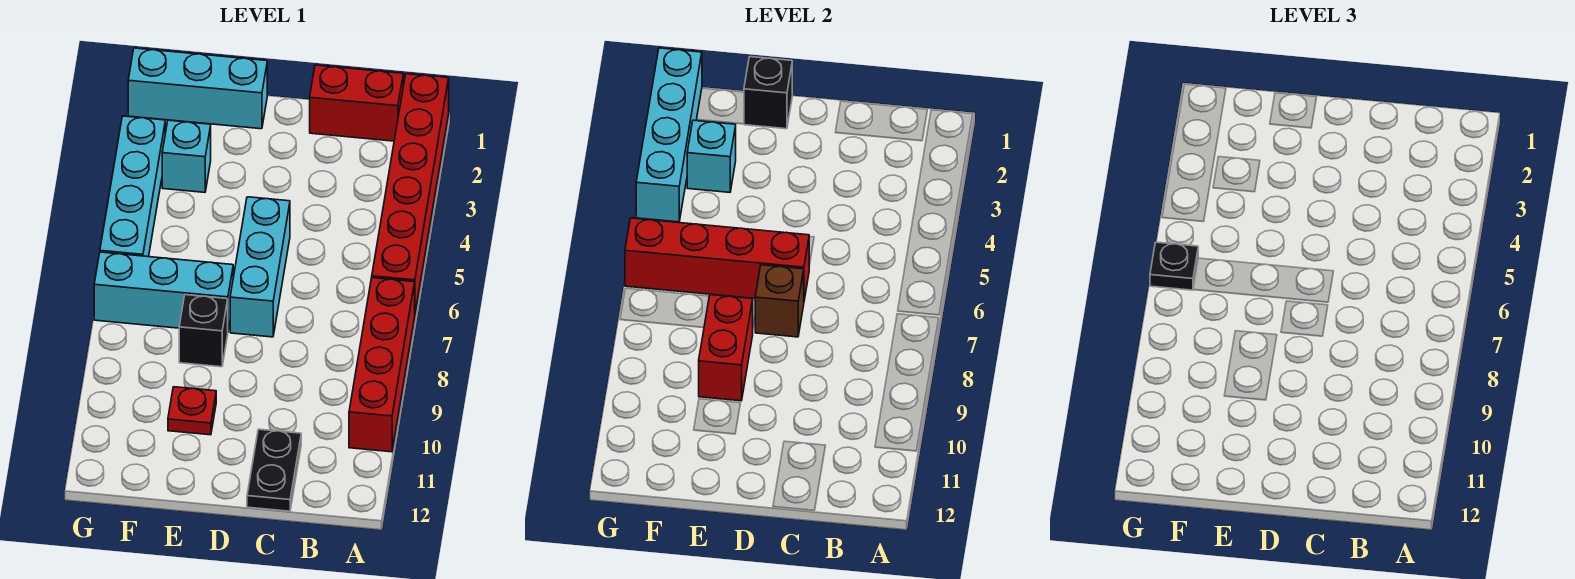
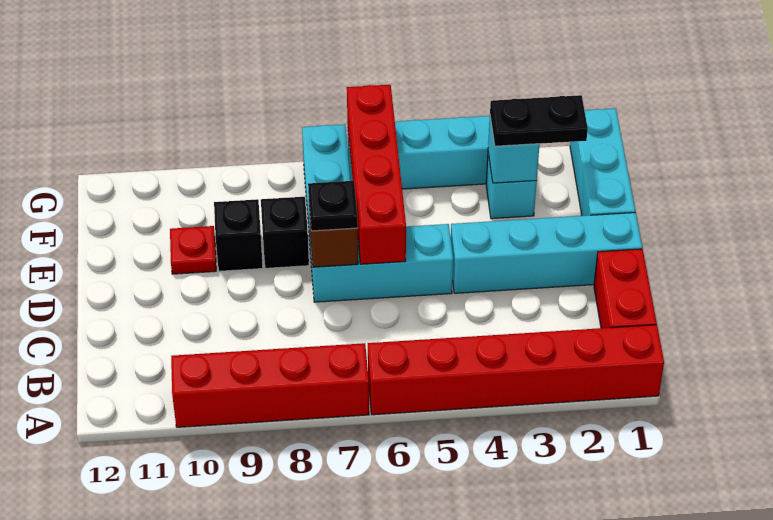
black 1x2 plate [247,429,301,511] -> black 1x2 plate moved to [490,95,588,146]
black 1x1 brick [744,57,792,129] -> black 1x1 brick moved to [214,199,263,271]
red 1x2 brick [699,295,753,401] -> none
cyan 1x4 brick [636,48,702,222] -> cyan 1x4 brick moved to [451,213,642,293]
black 1x1 plate [1150,242,1198,290] -> black 1x1 plate moved to [308,181,358,231]

